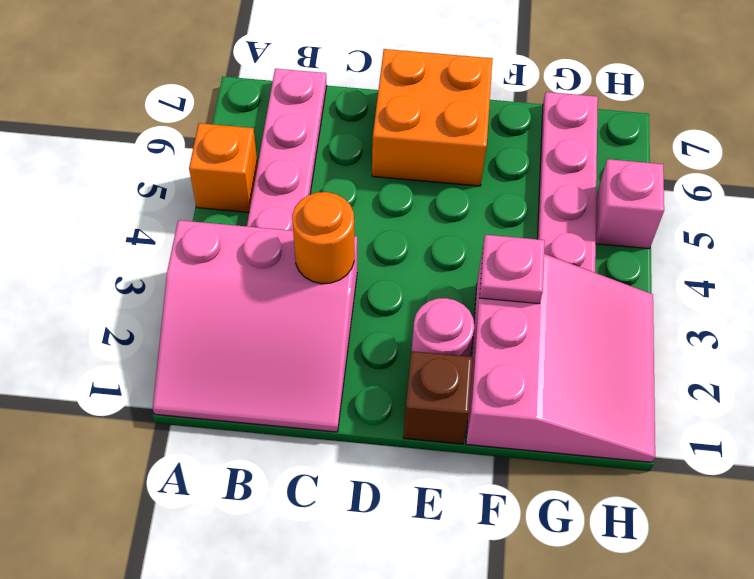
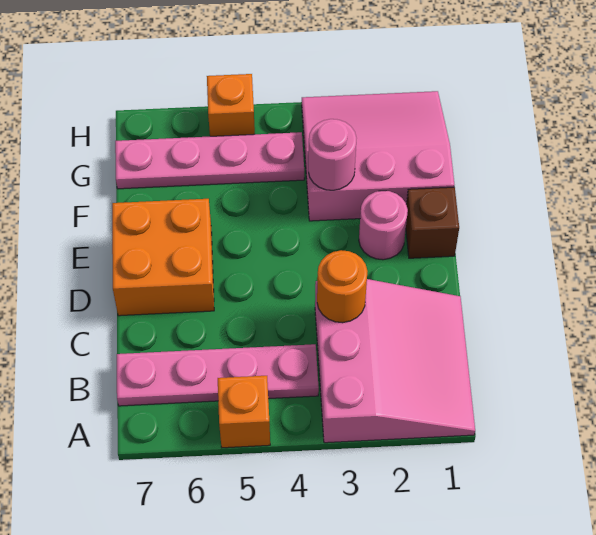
pink 1x1 plate [480,235,545,304] -> pink 1x1 round brick [308,119,356,190]
pink 1x1 brick [596,159,664,249] -> orange 1x1 brick [207,74,255,136]

